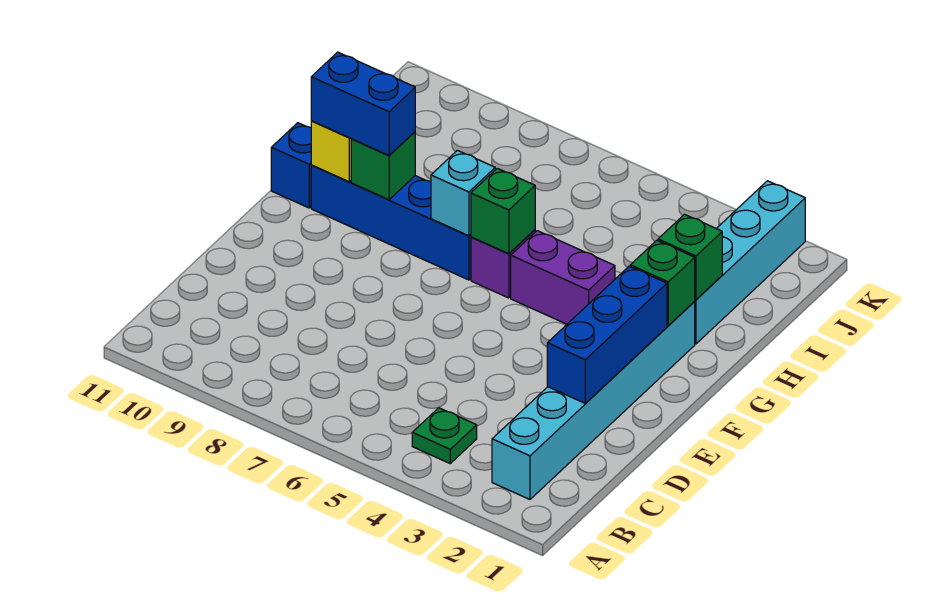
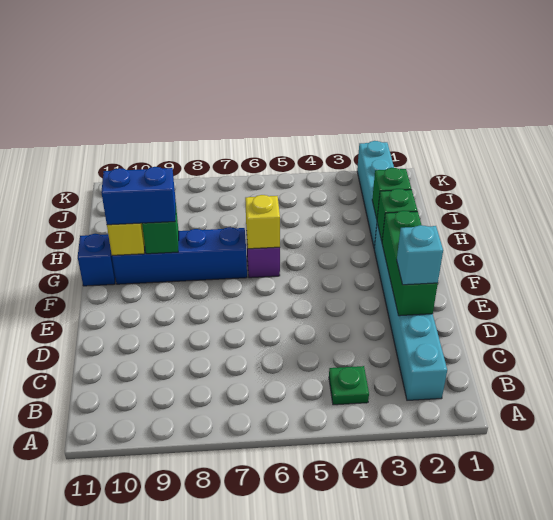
blue 1x3 brick [547,266,667,403] -> green 1x3 brick [382,211,438,316]
purple 1x2 brick [511,231,615,324] -> none
green 1x1 brick [471,168,535,254] -> yellow 1x1 brick [245,195,280,249]
cyan 1x1 brick [431,150,495,236] -> cyan 1x1 brick moved to [397,225,443,285]

